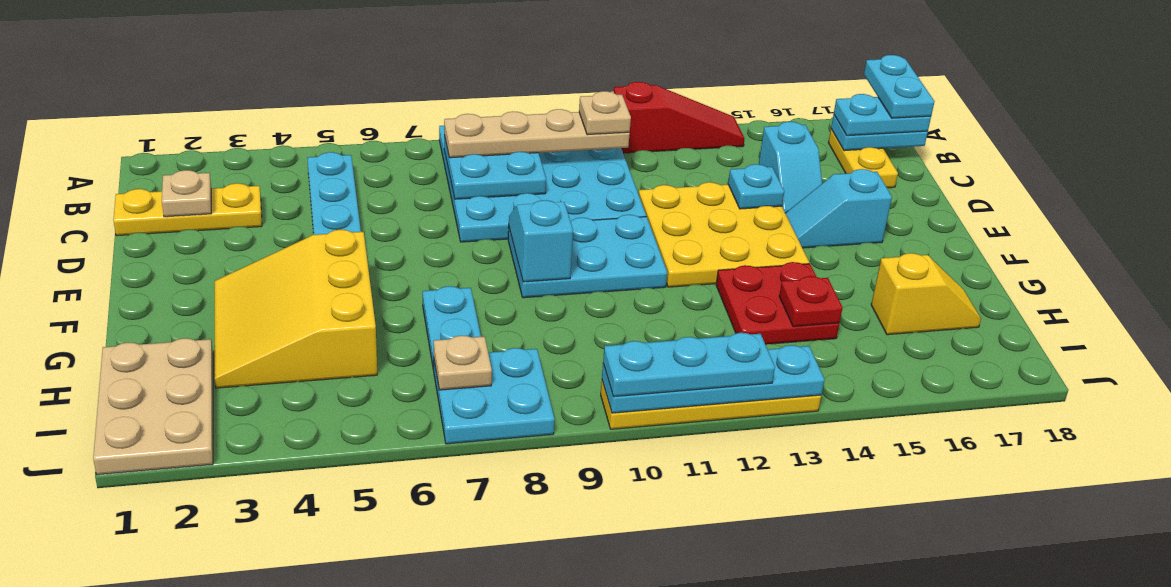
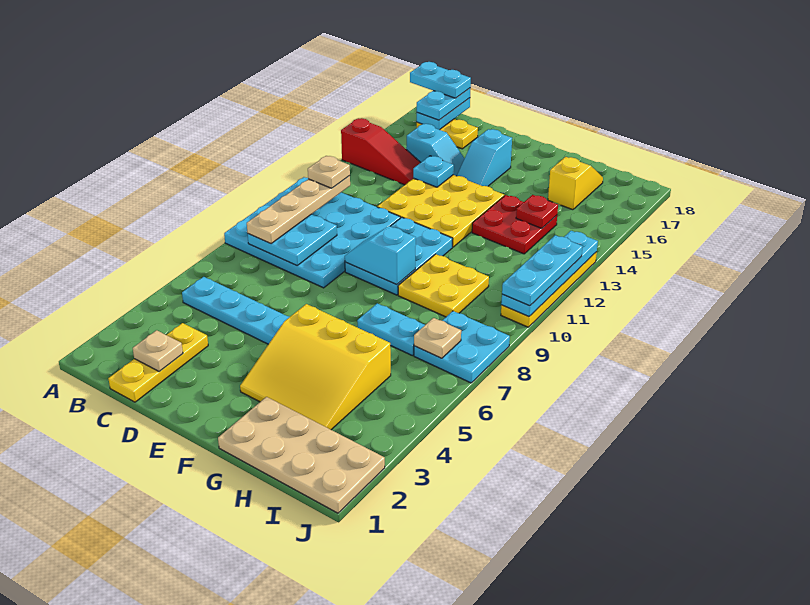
red 1x3 slope [614,82,745,153] -> red 1x3 slope turned to [341,118,421,185]
none -> yellow 2x2 plate [398,254,489,317]
tan 2x3 plate [93,338,213,475] -> tan 2x4 plate [218,397,385,513]

